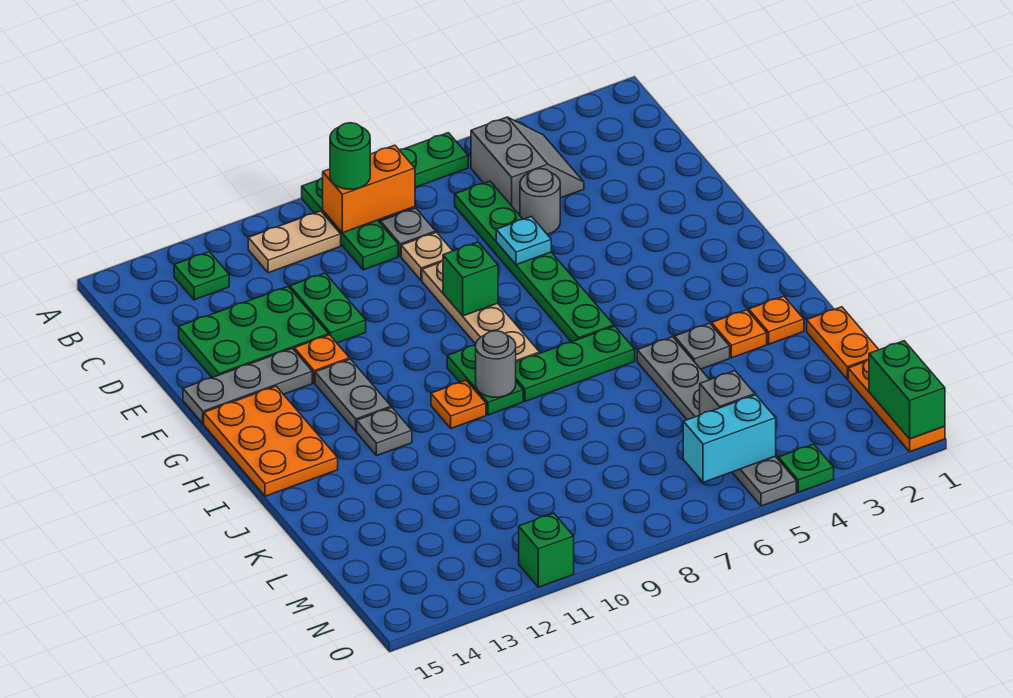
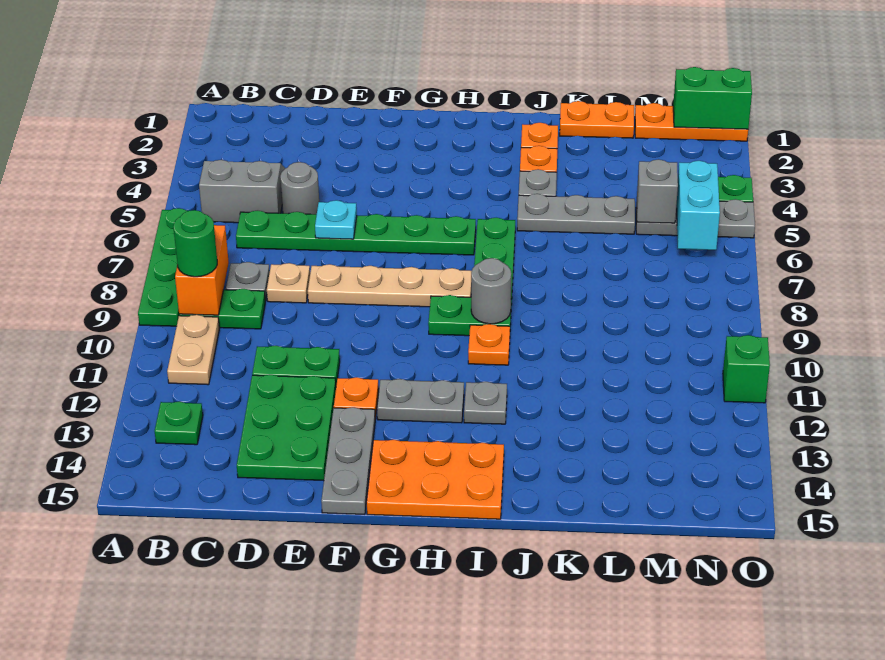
green 1x1 brick [443,242,498,316] -> none

